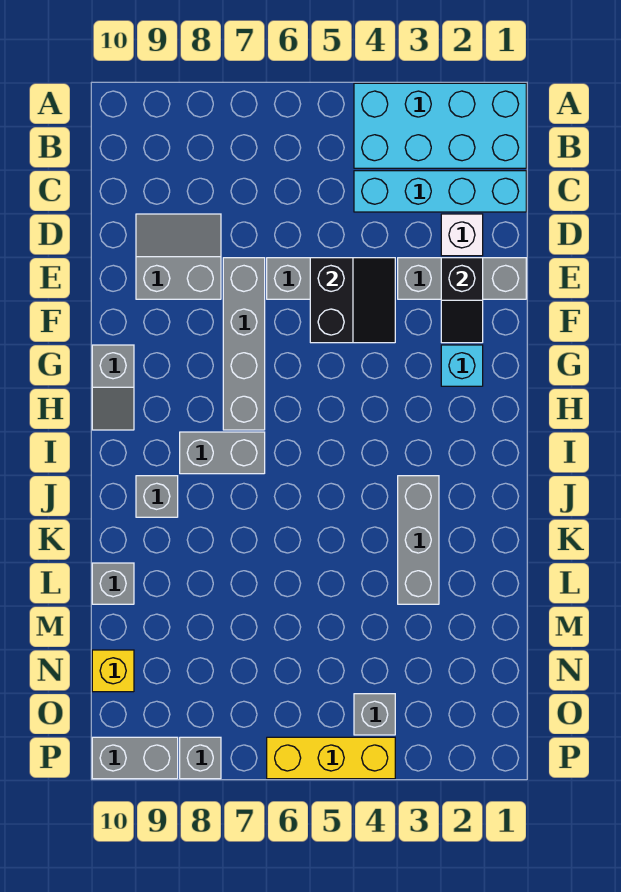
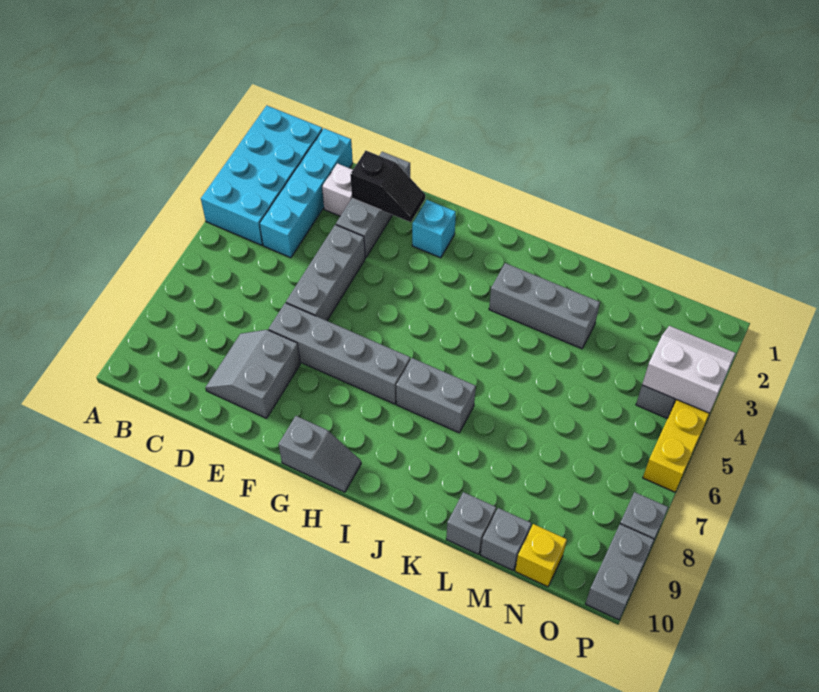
black 2x2 slope [310,258,395,343] -> none
grey 1x2 brick [180,432,265,474] -> grey 1x2 brick turned to [396,358,476,433]
grey 1x1 brick [136,476,178,517] -> grey 1x1 brick moved to [481,508,531,570]
none -> white 2x2 slope [642,326,736,413]

